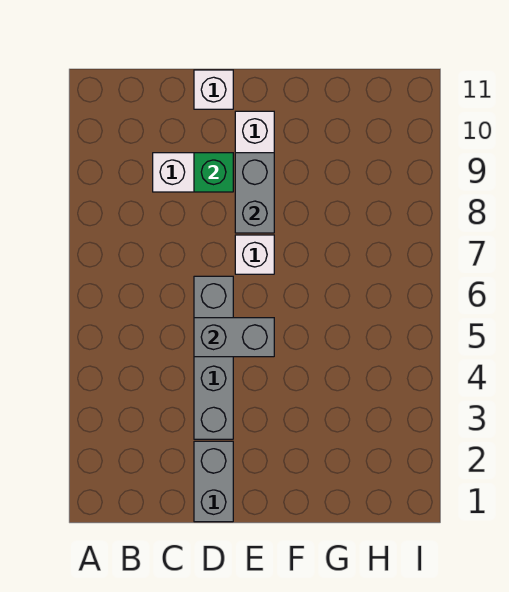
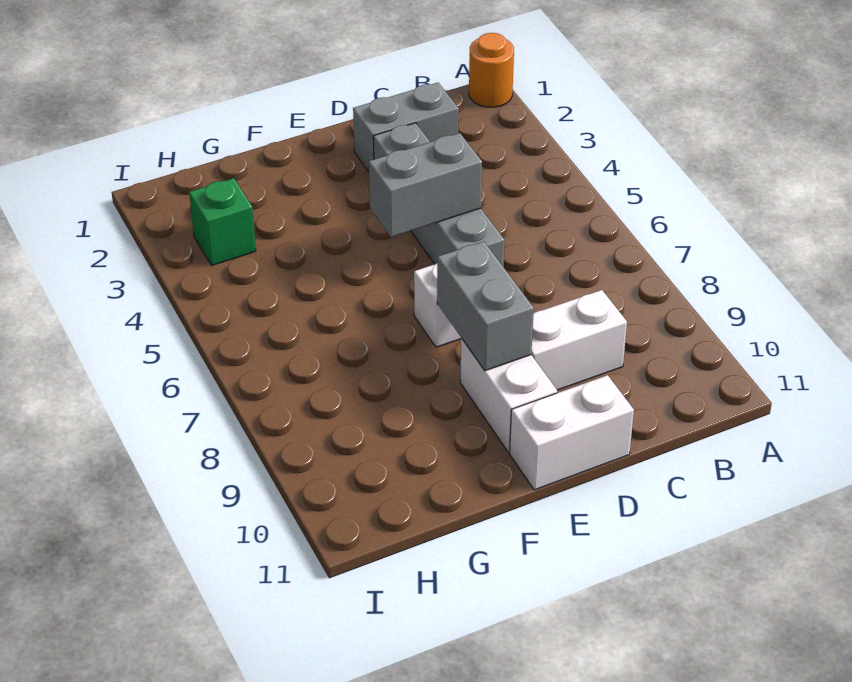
none -> orange 1x1 round brick [469,33,514,107]
grey 1x2 brick [194,441,233,522] -> grey 1x2 brick turned to [353,83,459,172]
green 1x1 brick [194,153,233,192] -> green 1x1 brick moved to [189,178,256,265]
white 1x1 brick [194,70,233,109] -> white 1x2 brick [510,375,634,490]

